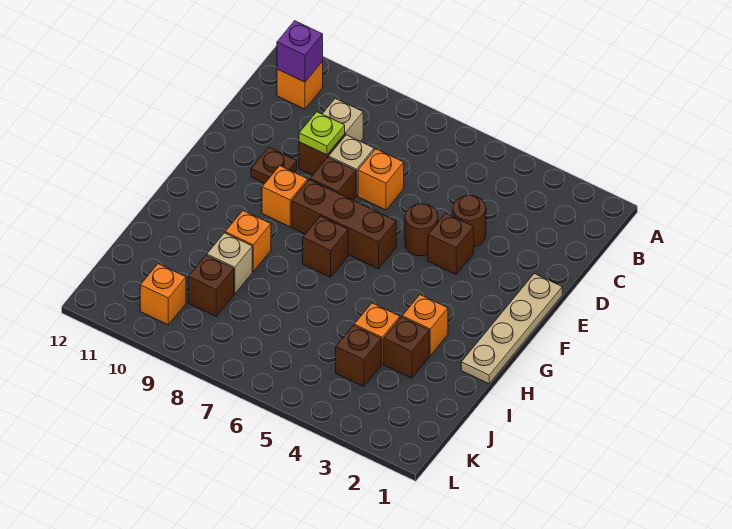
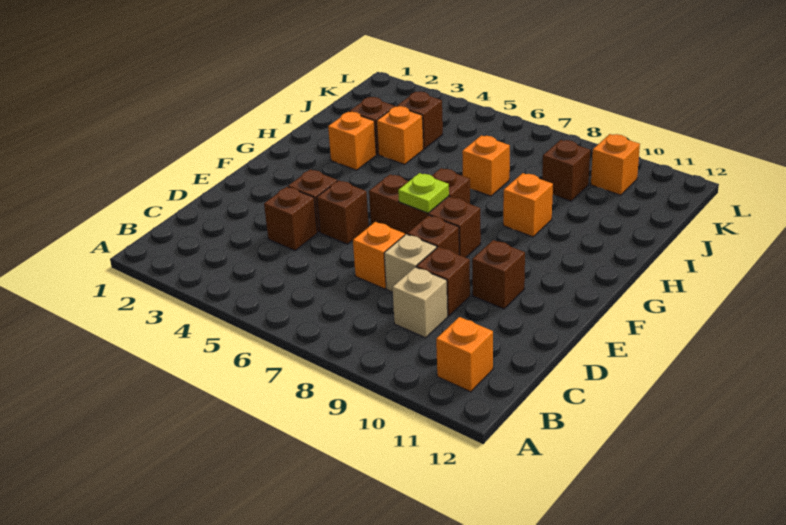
purple 1x1 brick [277,21,323,82] -> none
brown 1x1 round brick [453,195,486,247] -> brown 1x1 brick [264,187,317,251]
lime 1x1 plate [299,112,345,155] -> lime 1x1 plate moved to [398,173,449,213]
tan 1x4 plate [461,273,562,384] -> none
brown 1x1 round brick [405,204,438,256] -> brown 1x1 brick [317,180,369,244]
brown 1x1 plate [251,147,297,184] -> brown 1x1 brick [472,240,525,309]
orange 1x1 brick [262,166,308,227] -> orange 1x1 brick moved to [462,135,510,196]
tan 1x1 brick [207,233,252,294] -> none

